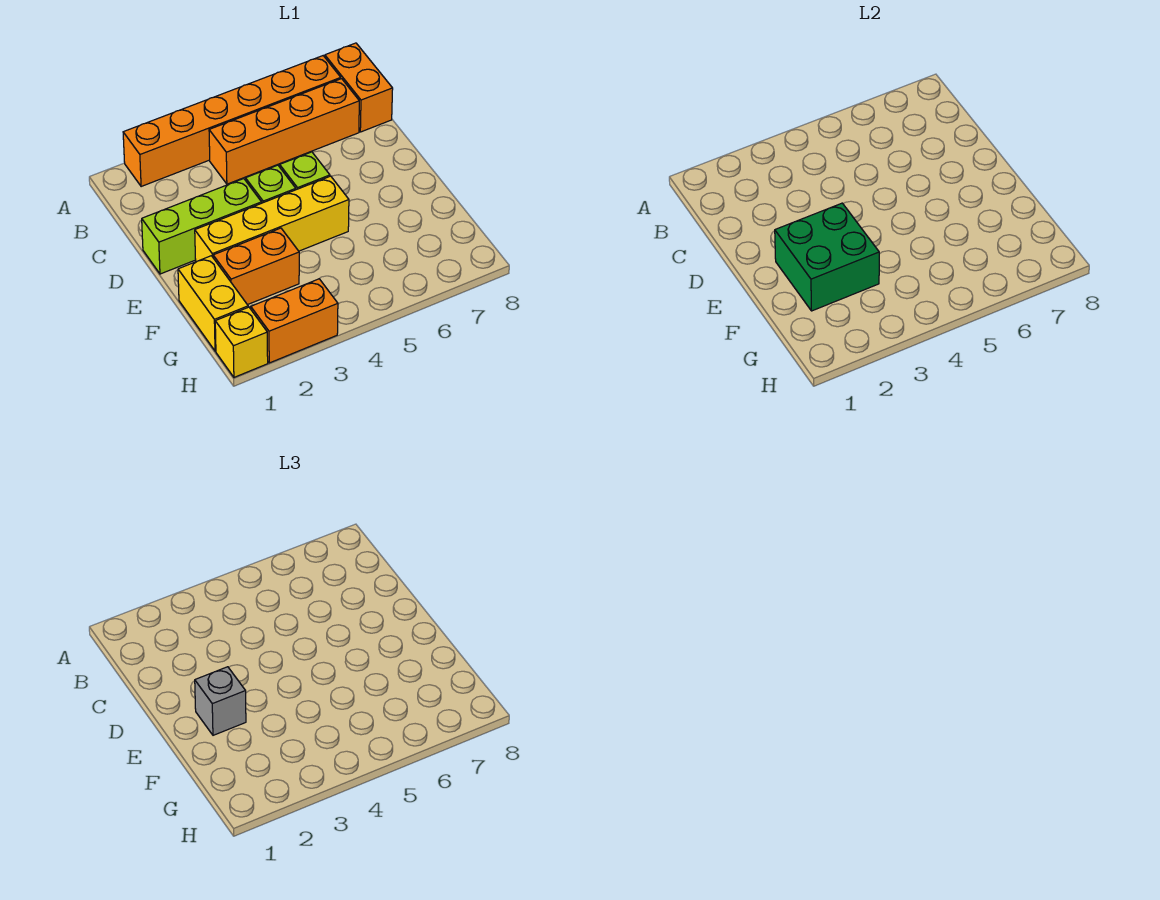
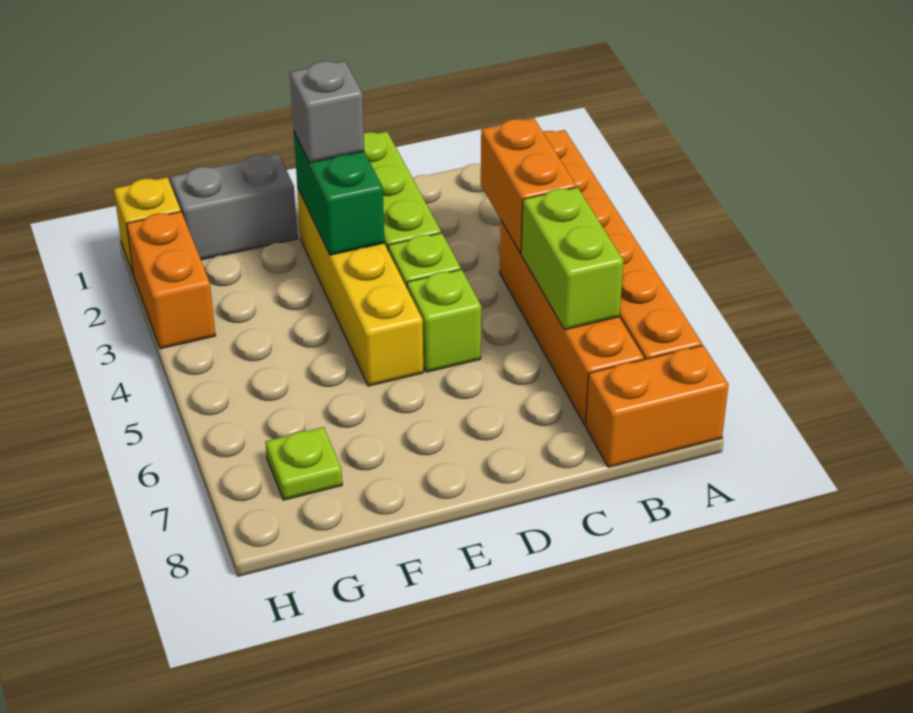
none -> lime 1x2 brick [521,187,624,330]
green 2x2 brick [775,203,879,311] -> green 1x2 brick [294,132,384,255]
yellow 1x2 brick [178,256,248,351] -> grey 1x2 brick [170,154,297,260]
orange 1x2 brick [213,228,299,305] -> orange 1x2 brick moved to [481,118,576,253]
none -> lime 1x1 plate [265,427,342,500]

